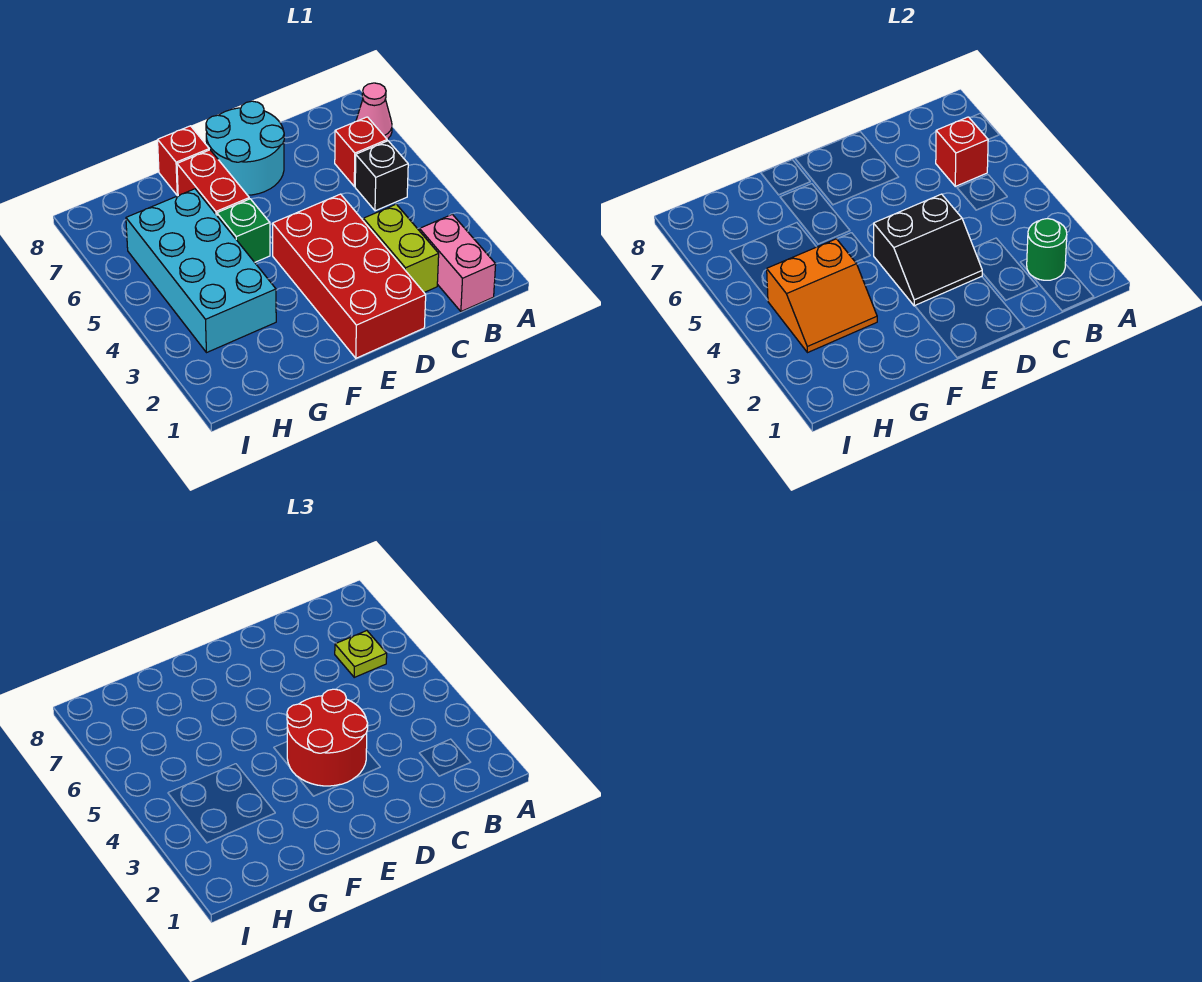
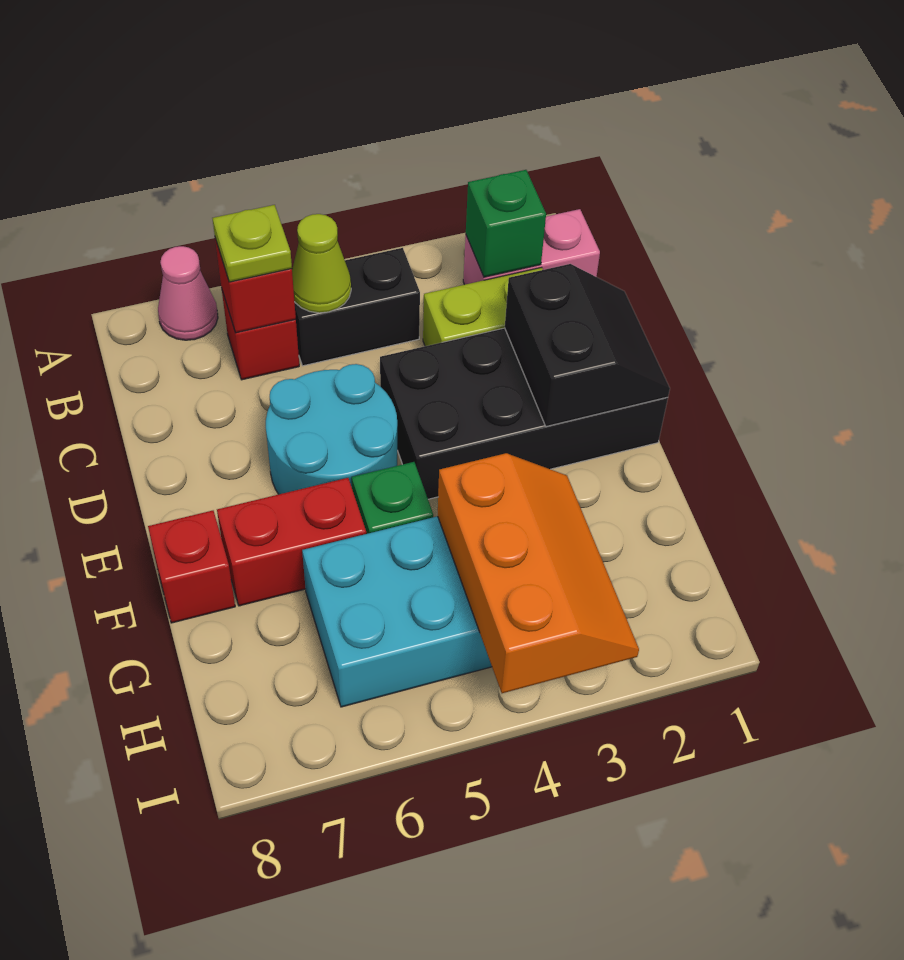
green 1x1 round brick [1027,219,1067,280] -> green 1x1 brick [466,170,546,277]
black 1x1 brick [355,141,408,211] -> black 1x2 brick [295,248,420,366]
none -> lime 1x1 cone [292,214,351,313]
red 2x4 brick [273,194,426,358] -> black 2x4 brick [380,328,668,499]
black 2x2 slope [874,194,982,306] -> black 2x2 slope moved to [505,264,670,426]
red 2x2 round brick [287,689,368,786] -> none
cyan 2x2 round brick [206,101,284,195] -> cyan 2x2 round brick moved to [266,364,397,494]
orange 2x2 slope [767,239,877,353] -> orange 2x3 slope [438,453,639,693]

